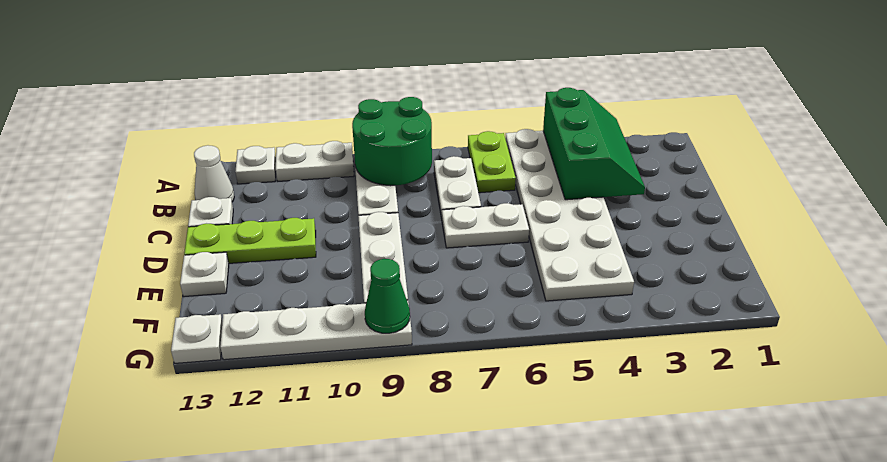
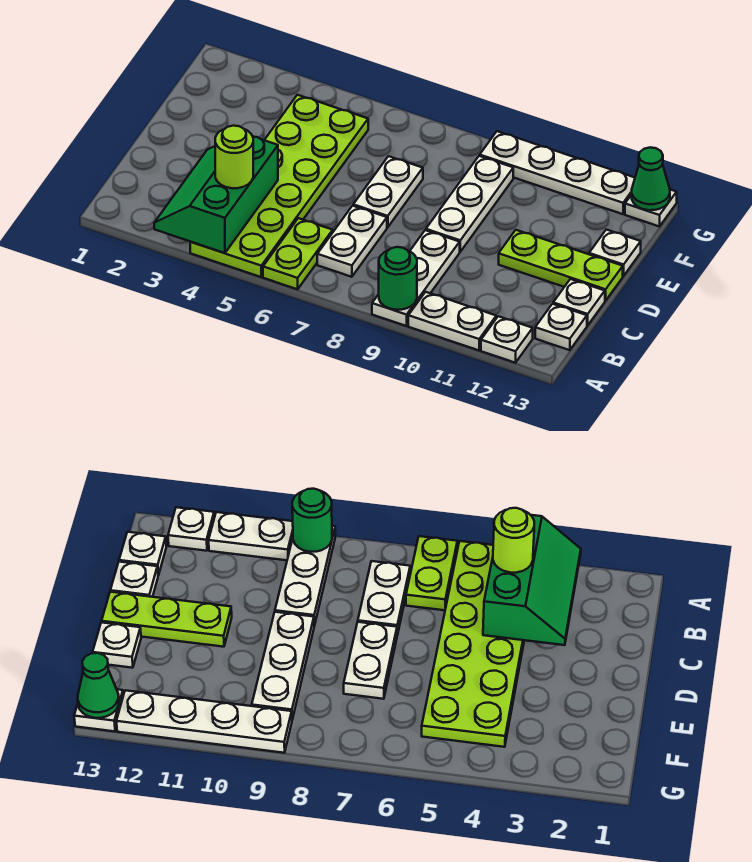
white 2x6 plate [505,129,634,301] -> lime 2x6 plate [190,95,368,277]
green 2x2 round brick [352,97,432,186] -> green 1x1 round brick [379,247,417,310]
none -> lime 1x1 round brick [215,126,253,188]
white 1x1 cone [194,145,234,202] -> white 1x1 plate [535,304,587,350]
white 1x2 plate [442,203,529,248] -> white 1x2 plate turned to [353,156,423,227]
green 1x1 cone [365,259,410,333] -> green 1x1 cone moved to [632,147,670,210]

